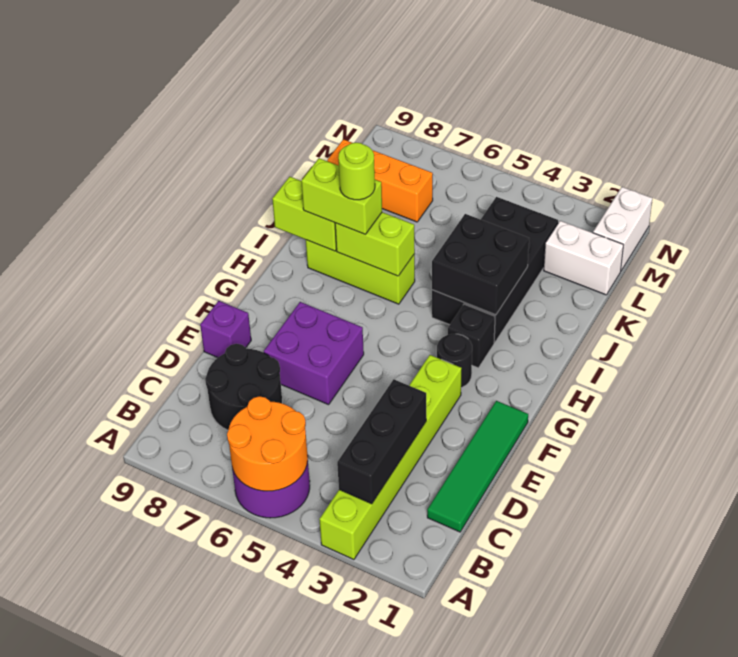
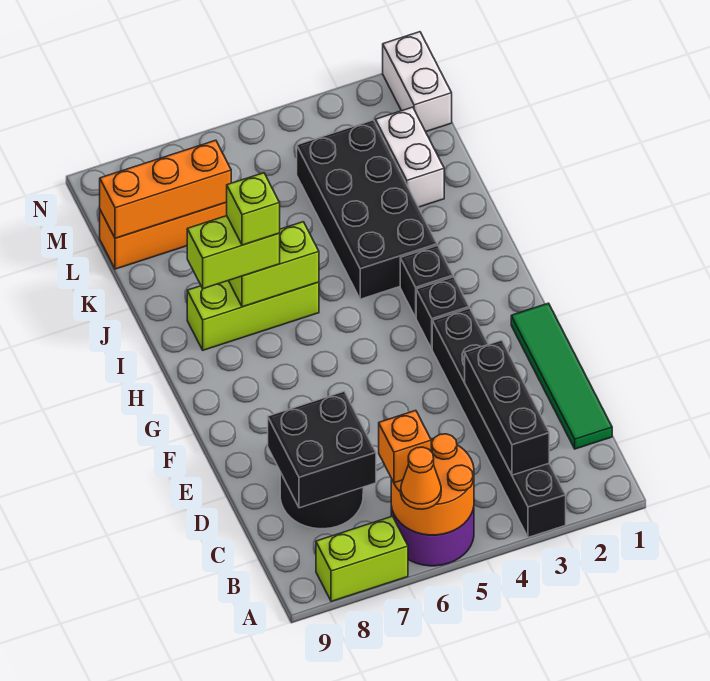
lime 1x6 brick [319,355,462,560] -> black 1x6 brick [432,308,566,537]
none -> orange 1x1 cone [401,447,441,509]
none -> orange 1x1 brick [379,410,431,483]
purple 2x2 brick [264,302,364,405] -> none
purple 1x1 brick [200,301,251,358] -> none
black 1x1 round brick [437,334,472,388] -> black 1x1 brick [416,277,469,349]
black 2x2 brick [432,214,529,315] -> black 2x2 brick moved to [268,391,376,508]
lime 1x1 round brick [338,142,375,200] -> lime 1x1 brick [226,173,280,245]
lime 1x2 brick [272,177,337,251] -> lime 1x2 brick moved to [316,516,408,601]
white 1x2 brick [544,221,623,295] -> white 1x2 brick turned to [375,107,444,207]
none -> orange 1x3 brick [100,140,231,238]

